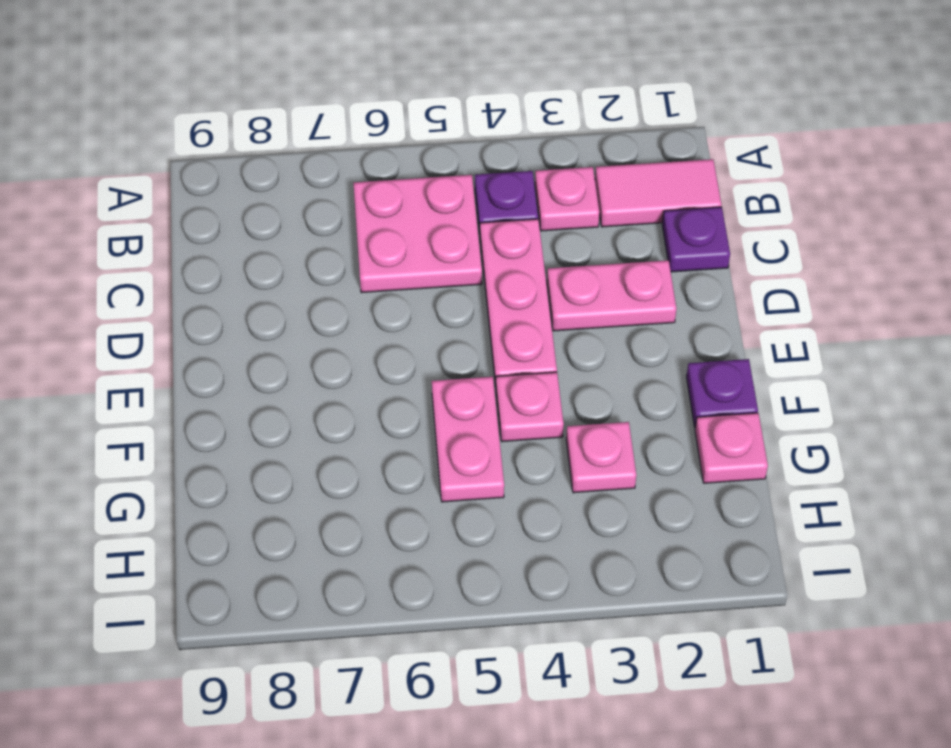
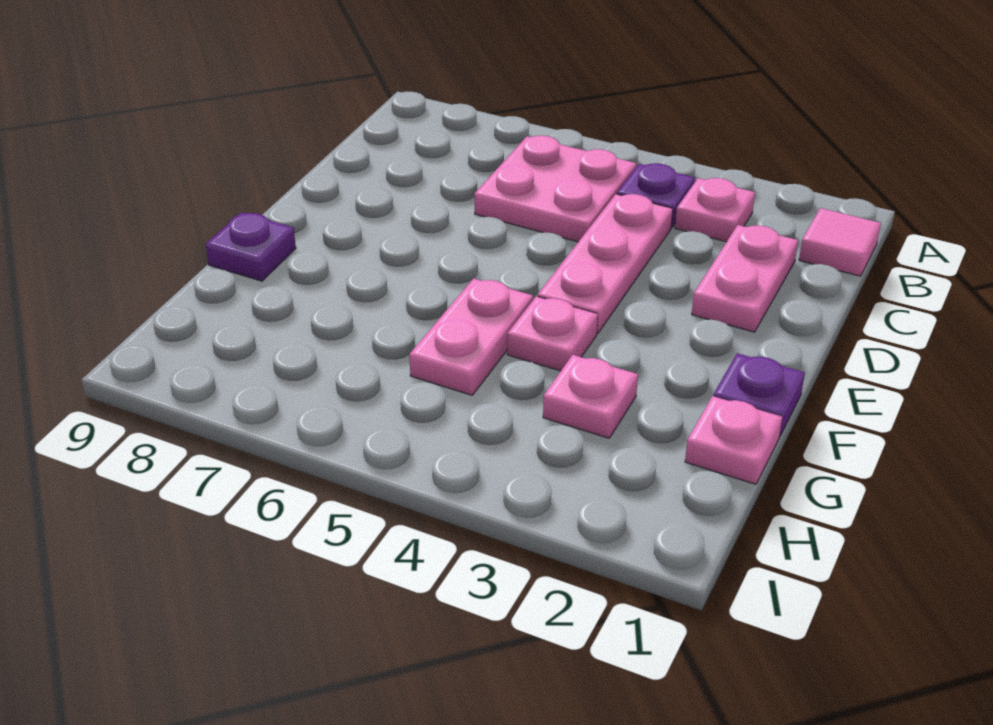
pink 1x2 tile [595,159,721,227] -> pink 1x1 tile [799,208,881,276]
purple 1x1 plate [662,207,730,272] -> purple 1x1 plate moved to [206,213,296,281]
pink 1x2 plate [547,260,676,331] -> pink 1x2 plate turned to [692,225,798,332]

